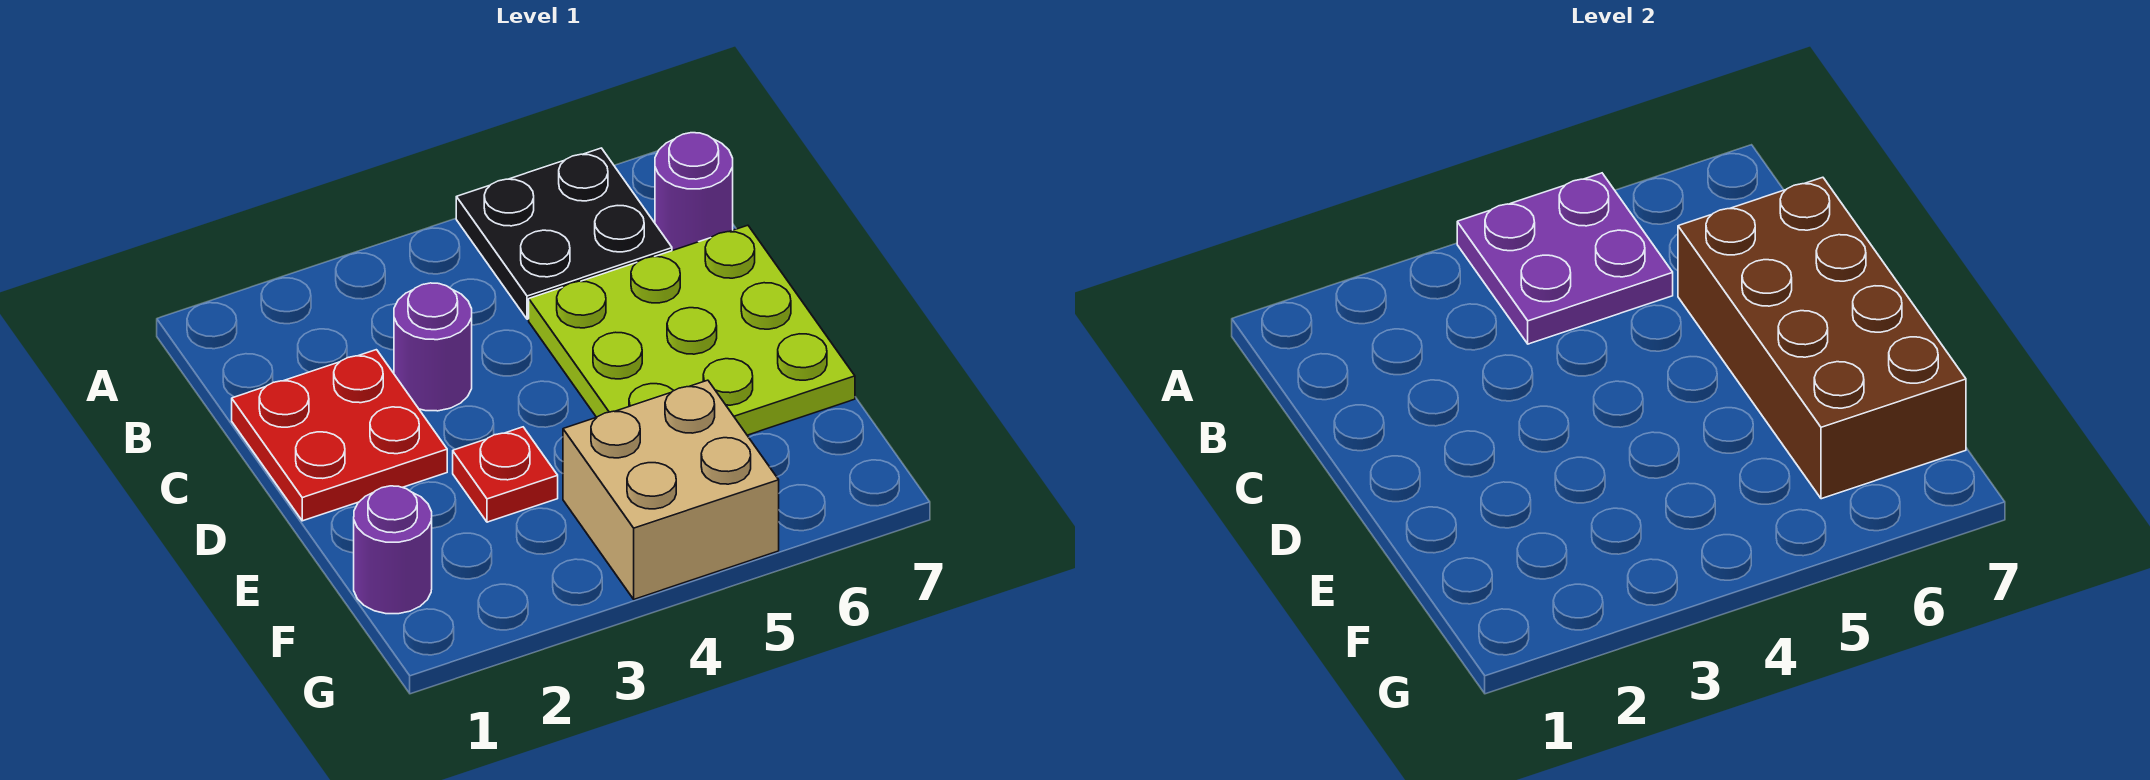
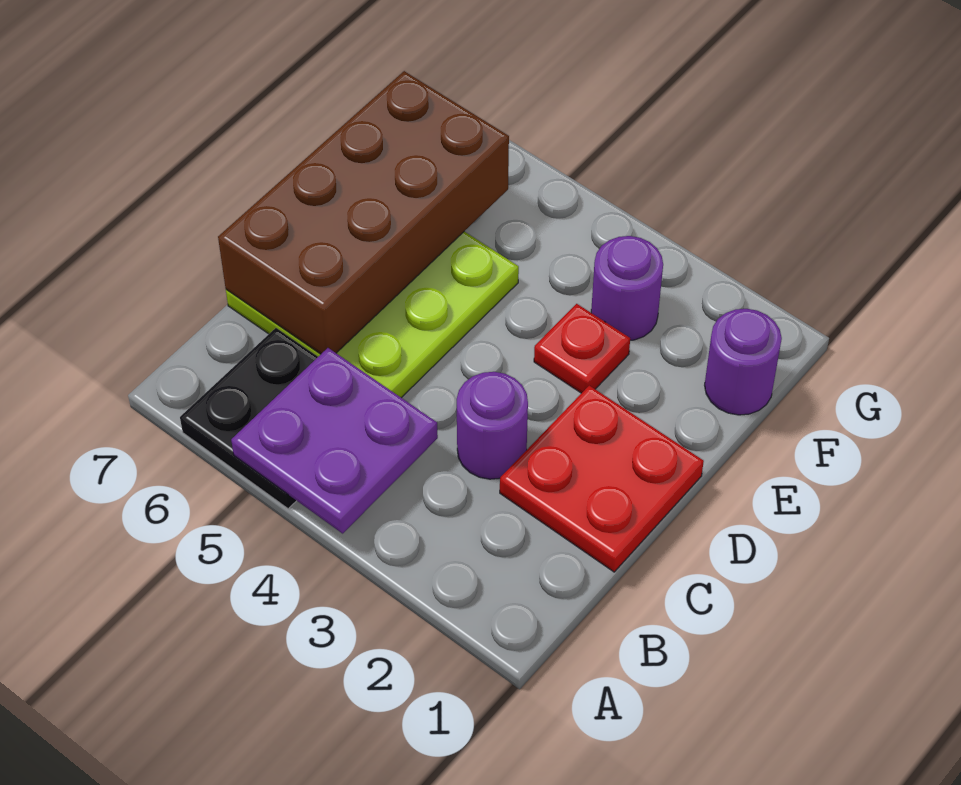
purple 1x1 round brick [655,133,733,251] -> purple 1x1 round brick moved to [591,236,663,340]
tan 2x2 brick [563,380,779,599] -> none

